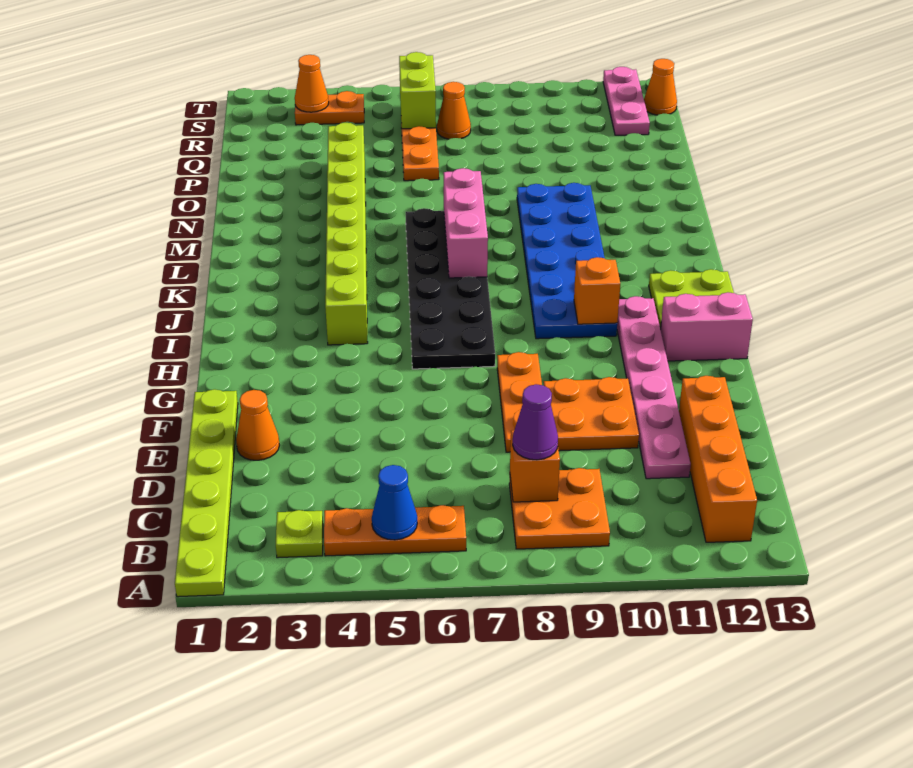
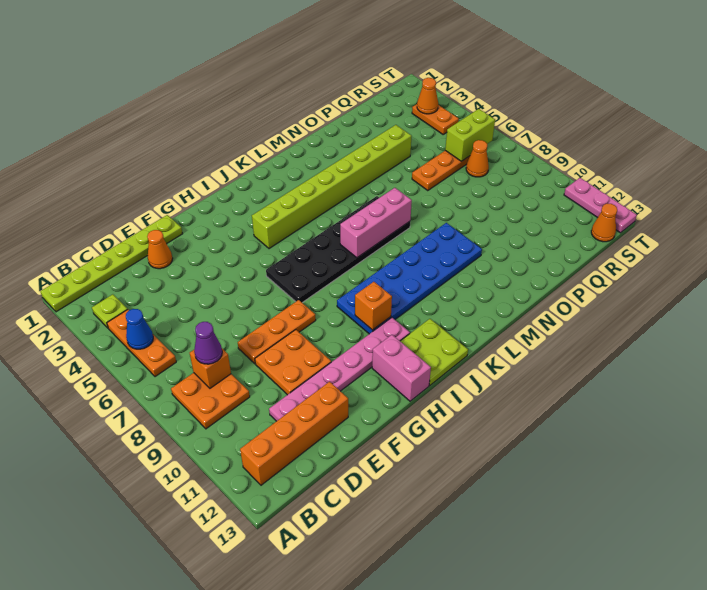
pink 1x3 plate [603,67,650,135] -> pink 1x3 plate turned to [564,178,637,233]

